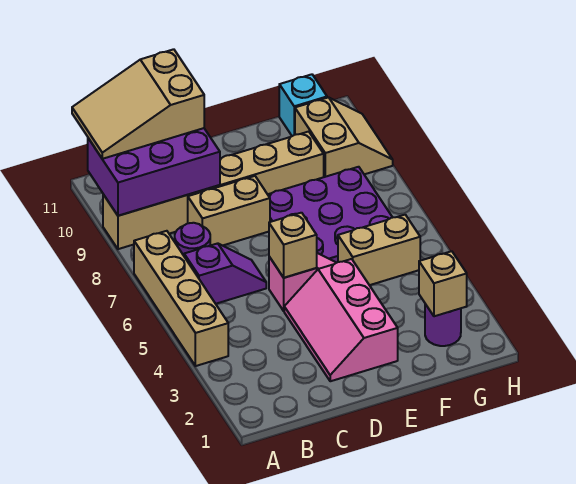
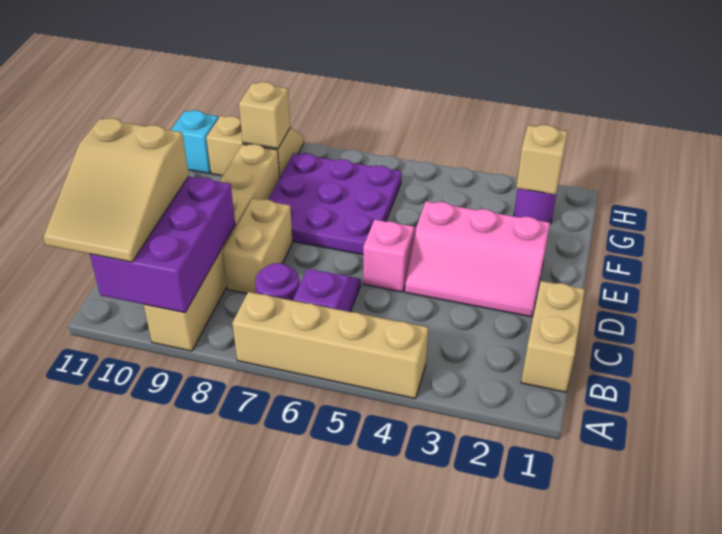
tan 1x1 brick [269,213,317,278] -> tan 1x1 brick moved to [239,82,290,149]
tan 1x2 brick [338,215,420,285] -> tan 1x2 brick moved to [521,281,585,392]

